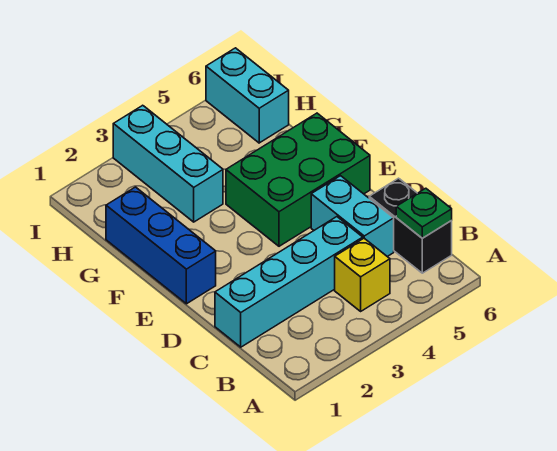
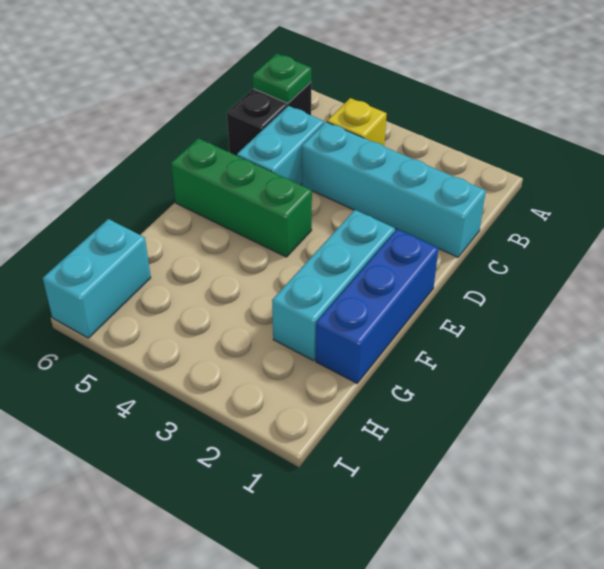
green 2x3 brick [226,113,370,246] -> green 1x3 brick [171,138,312,257]
cyan 1x3 brick [113,105,223,222] -> cyan 1x3 brick moved to [272,210,395,361]

